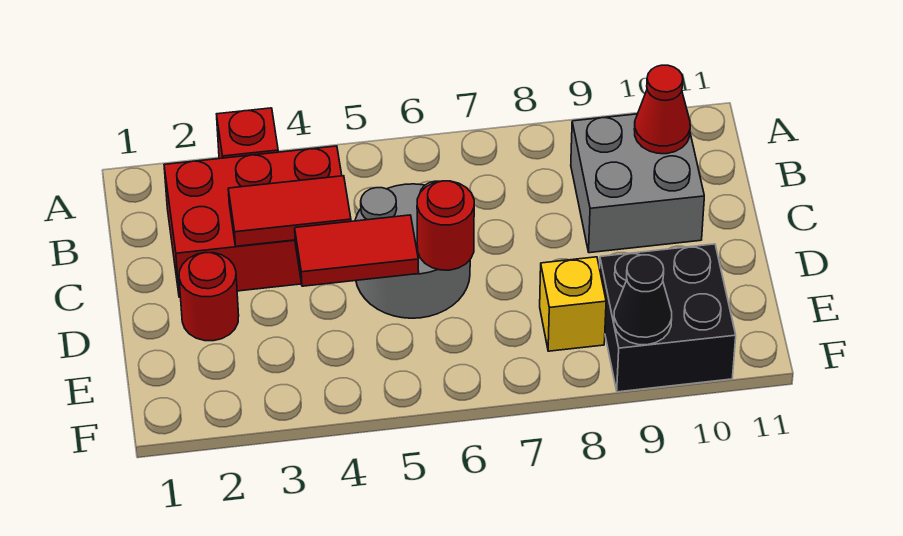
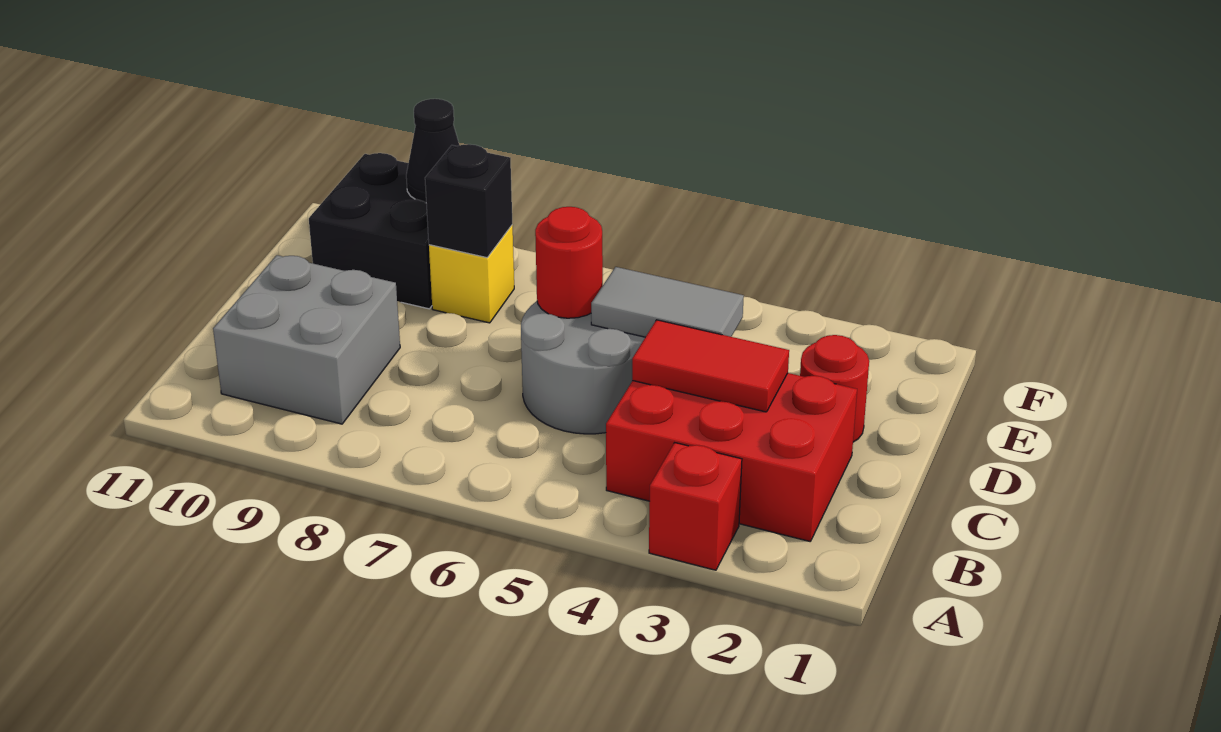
red 1x1 cone [634,65,690,154] -> none
red 1x2 tile [295,215,419,286] -> grey 1x2 tile [591,267,744,337]
none -> black 1x1 brick [425,144,512,258]

